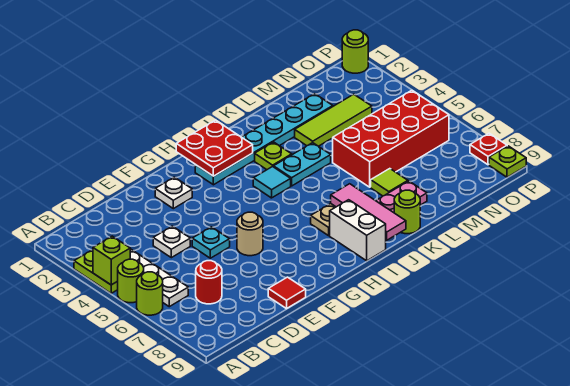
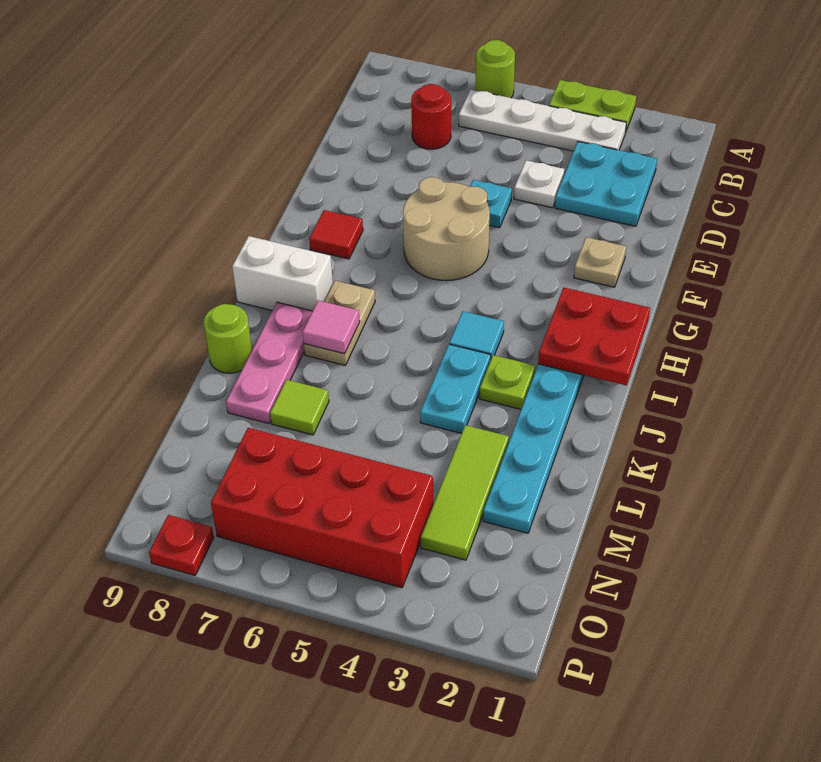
lime 1x1 brick [93,236,130,285] -> none
lime 1x1 round brick [117,259,144,303] -> none
none -> cyan 2x2 plate [555,142,657,226]
red 1x1 tile [268,277,306,309] -> red 1x1 tile moved to [309,210,363,259]
white 1x1 plate [155,177,192,209] -> tan 1x1 plate [574,237,626,287]
tan 1x1 round brick [237,212,263,256] -> tan 2x2 round brick [403,177,490,281]
pink 1x3 tile [331,184,406,240] -> pink 1x1 tile [302,301,360,354]
red 2x4 brick [333,90,449,187] -> red 2x4 brick turned to [211,428,433,588]
lime 1x1 round brick [342,30,368,73] -> none
lime 1x1 plate [489,146,526,177] -> none

